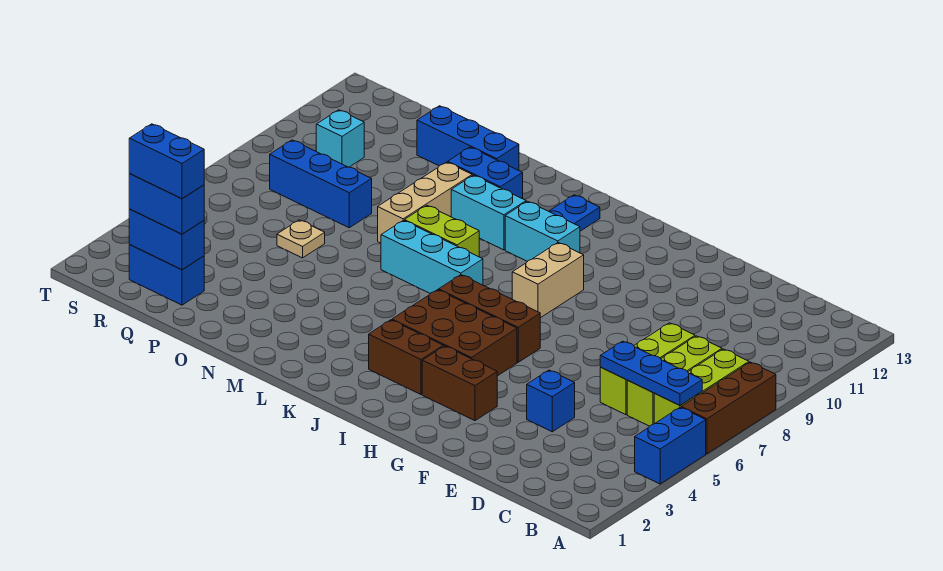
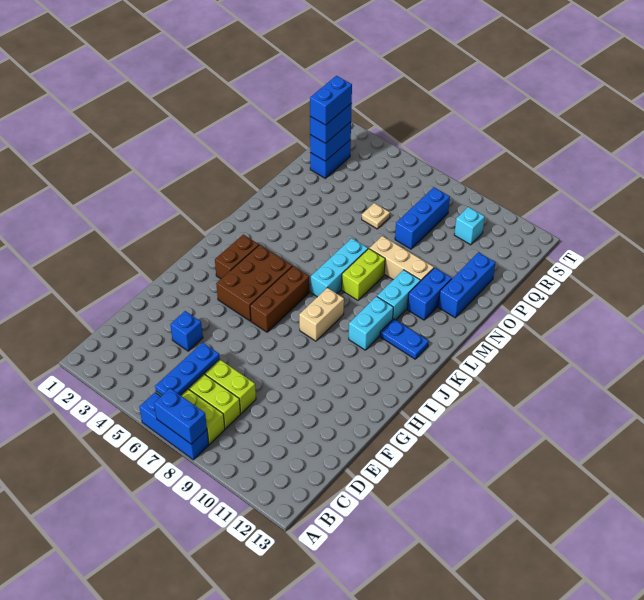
blue 1x2 brick [635,407,706,484] -> blue 1x2 brick moved to [154,388,207,444]
brown 1x3 brick [681,362,776,454] -> blue 1x3 brick [139,392,209,460]
brown 1x2 brick [422,346,497,421] -> none
tan 1x2 brick [512,243,584,318] -> tan 1x2 brick turned to [299,288,344,341]

